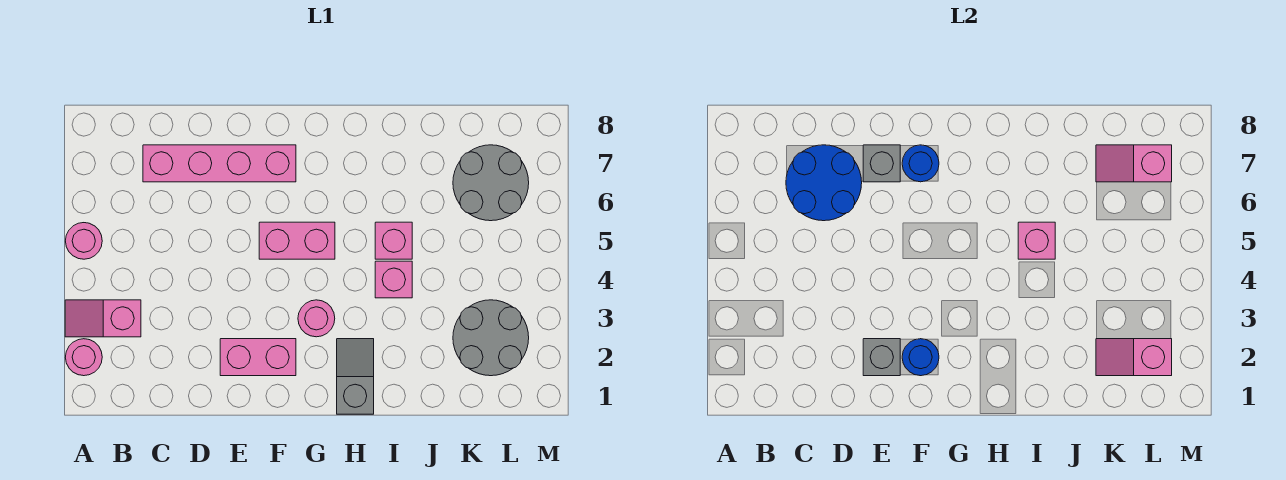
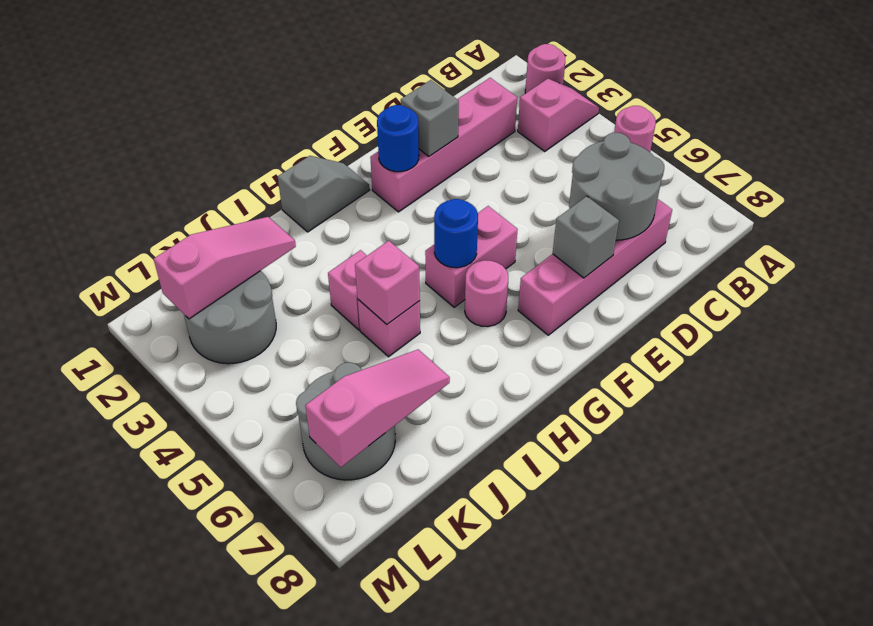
blue 2x2 round brick [786,145,862,221] -> grey 2x2 round brick [569,133,664,240]
pink 1x2 brick [220,339,296,376] -> pink 1x4 brick [370,78,517,212]
blue 1x1 round brick [902,145,939,182] -> blue 1x1 round brick moved to [434,199,478,268]
pink 1x1 round brick [298,300,335,337] -> pink 1x1 round brick moved to [465,260,508,327]
grey 1x2 slope [337,339,374,414] -> grey 1x2 slope turned to [278,156,369,232]
pink 1x2 slope [1096,339,1172,376] -> pink 1x3 slope [154,217,296,319]
pink 1x2 slope [1096,145,1172,182] -> pink 1x3 slope [305,350,450,467]

